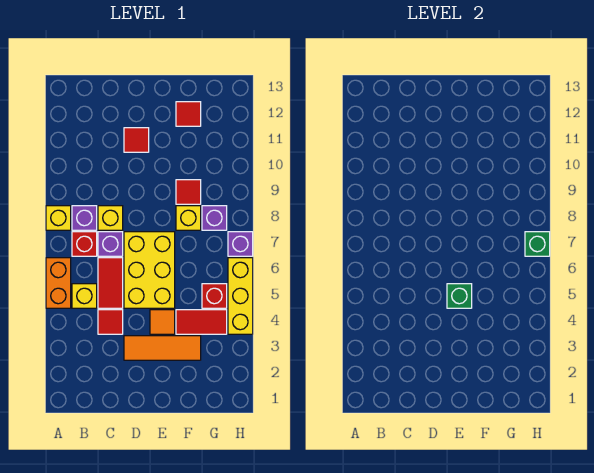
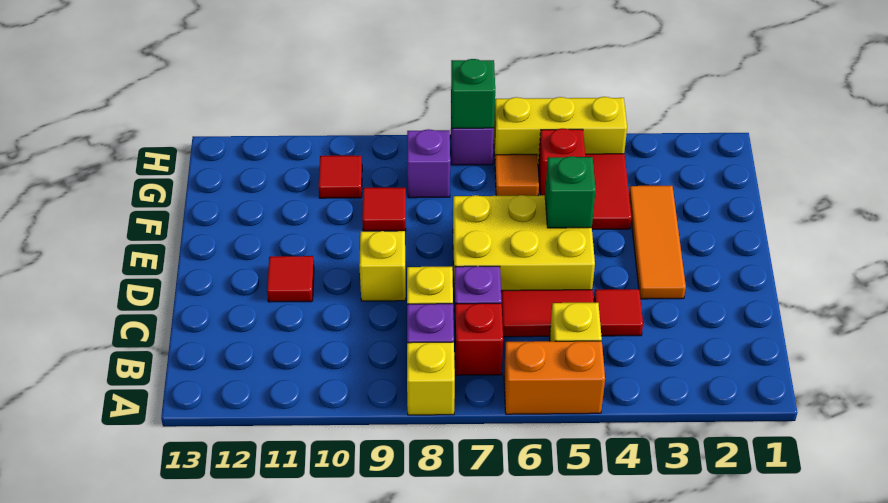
orange 1x1 tile [150,310,175,334] -> orange 1x1 tile moved to [495,154,539,196]
yellow 1x1 brick [176,206,201,230] -> yellow 1x1 brick moved to [359,231,406,301]
red 1x1 tile [176,102,201,126] -> red 1x1 tile moved to [319,156,362,198]

